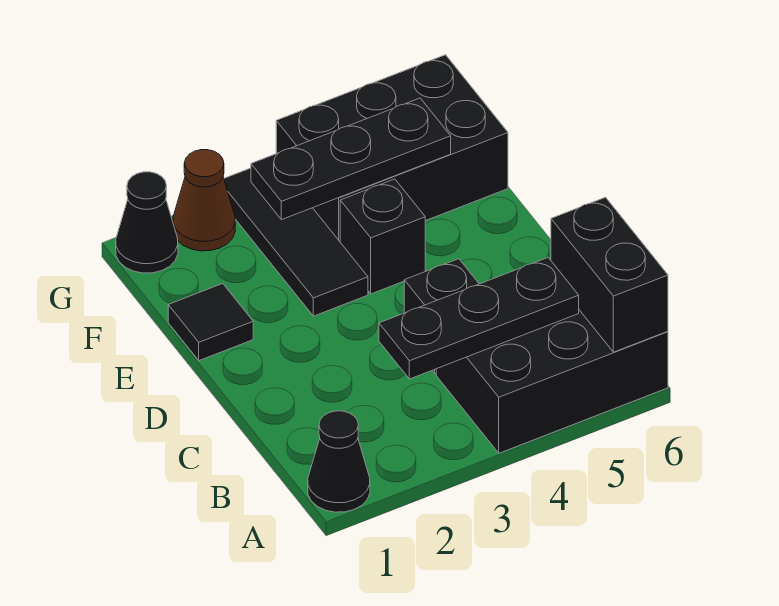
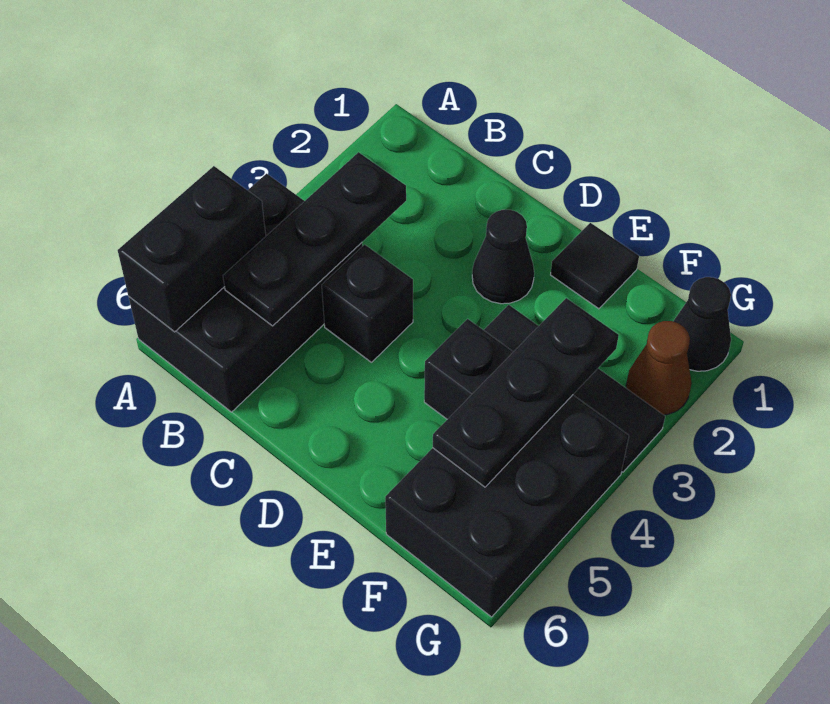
black 1x1 cone [308,411,370,512] -> black 1x1 cone moved to [472,210,534,304]
black 1x2 brick [551,197,668,352] -> black 1x2 brick turned to [118,166,266,332]

